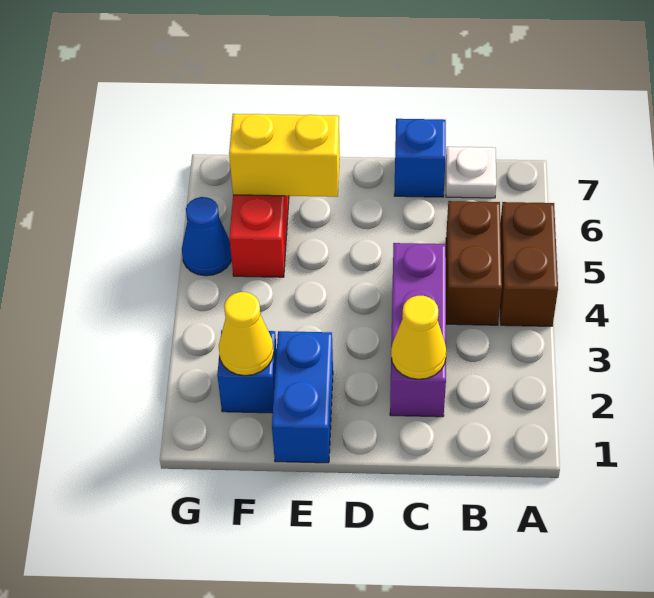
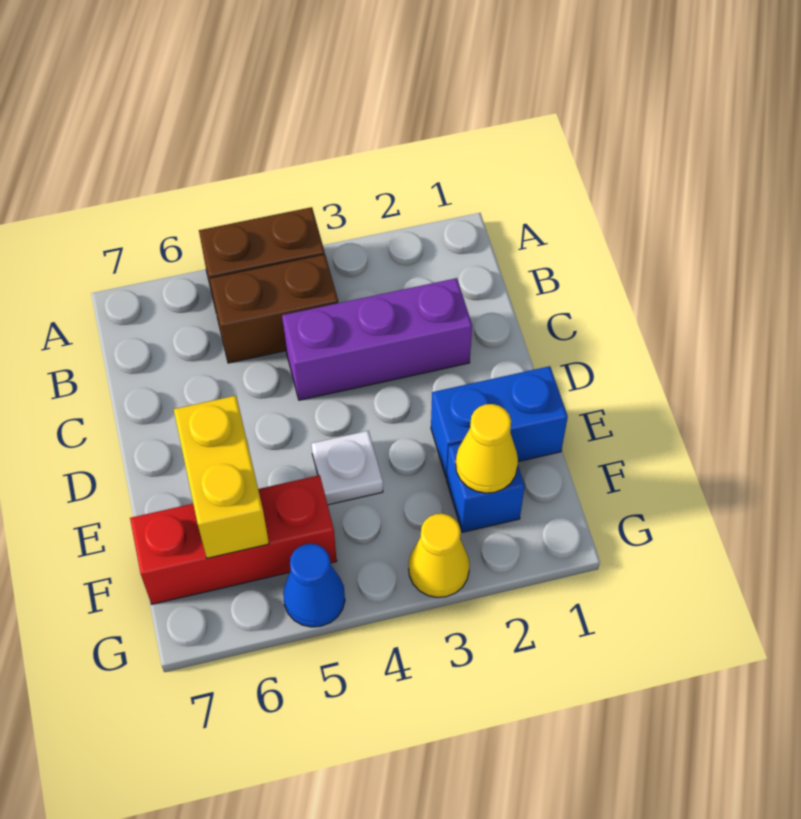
white 1x1 plate [446,147,496,198] -> white 1x1 plate moved to [311,431,383,505]
yellow 1x1 cone [391,296,446,379] -> yellow 1x1 cone moved to [409,514,469,597]
blue 1x1 brick [394,119,446,197] -> none

